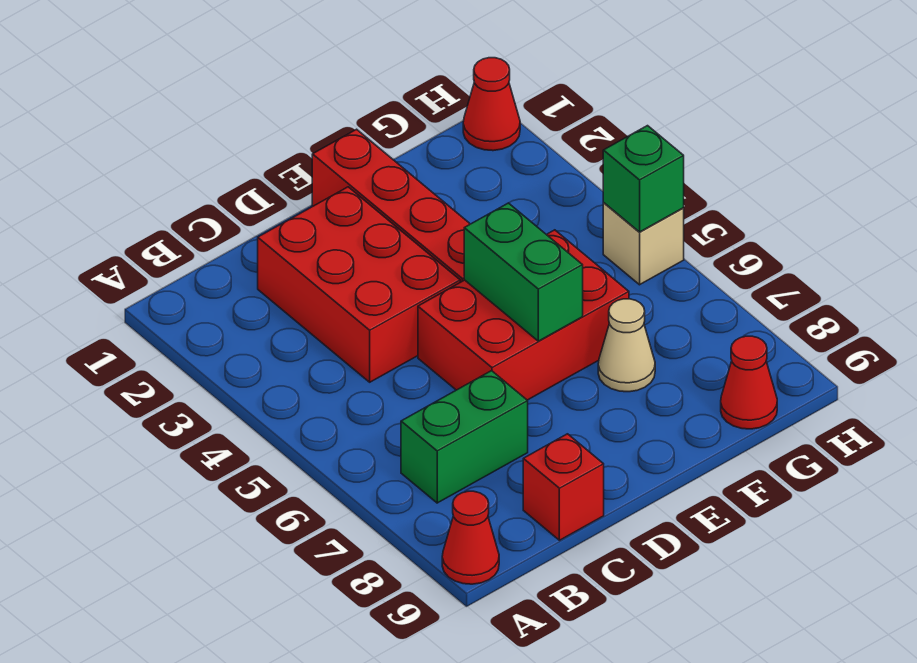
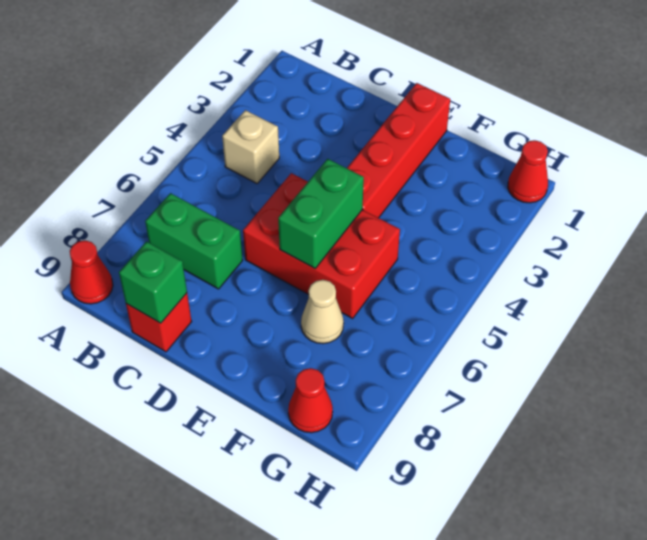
red 2x3 brick [258,187,460,382] -> none
tan 1x1 brick [603,203,684,285] -> tan 1x1 brick moved to [222,110,279,183]
green 1x1 brick [603,126,684,232] -> green 1x1 brick moved to [119,241,187,323]

